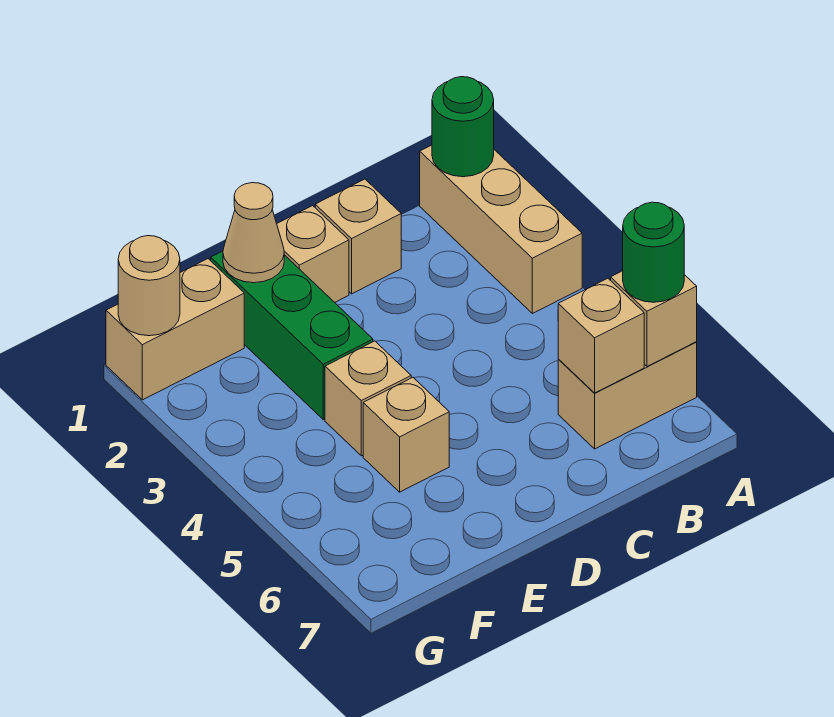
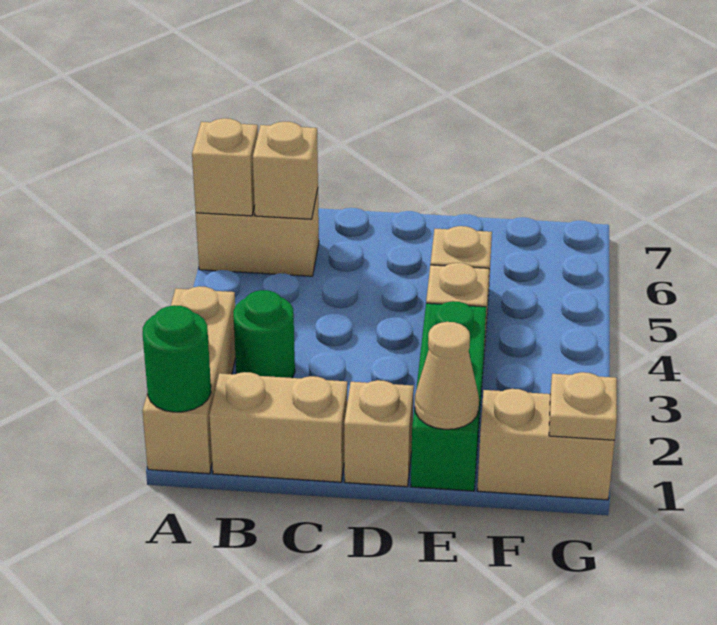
green 1x1 round brick [623,202,684,302] -> green 1x1 round brick moved to [233,290,295,378]
tan 1x1 brick [315,179,401,294] -> tan 1x2 brick [209,372,347,482]
tan 1x1 round brick [118,236,180,336] -> tan 1x1 plate [549,372,617,440]

